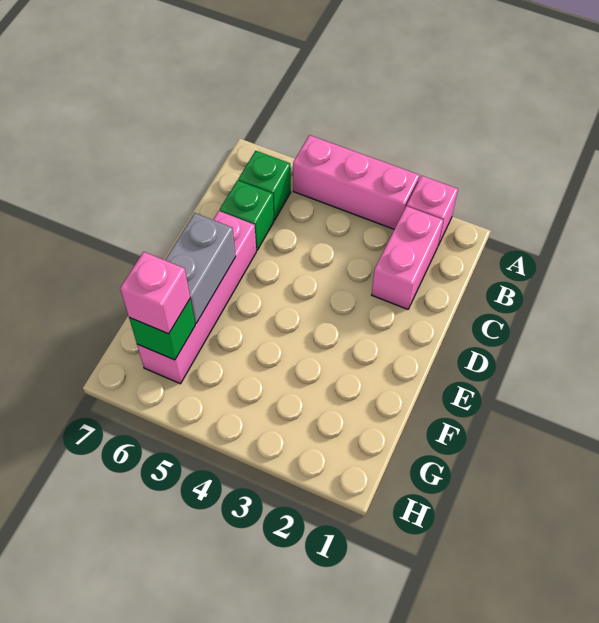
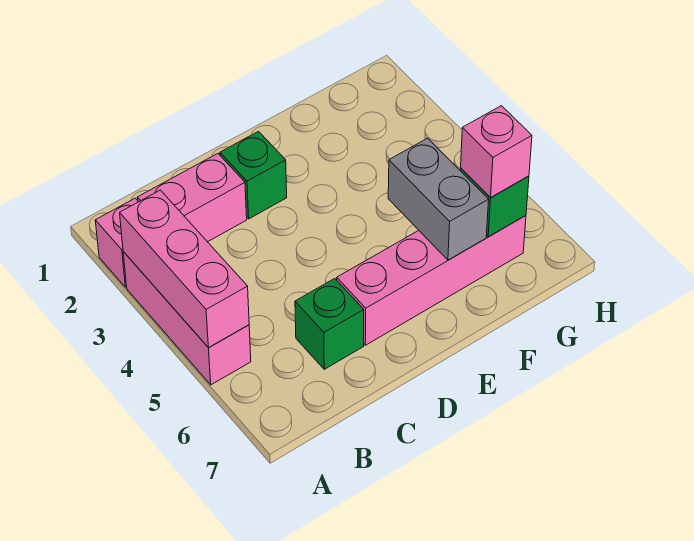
none -> pink 1x3 brick [120,190,249,348]
green 1x1 brick [238,151,291,220] -> green 1x1 brick moved to [220,132,287,219]
grey 1x2 brick [165,213,236,323] -> grey 1x2 brick turned to [388,138,489,260]

